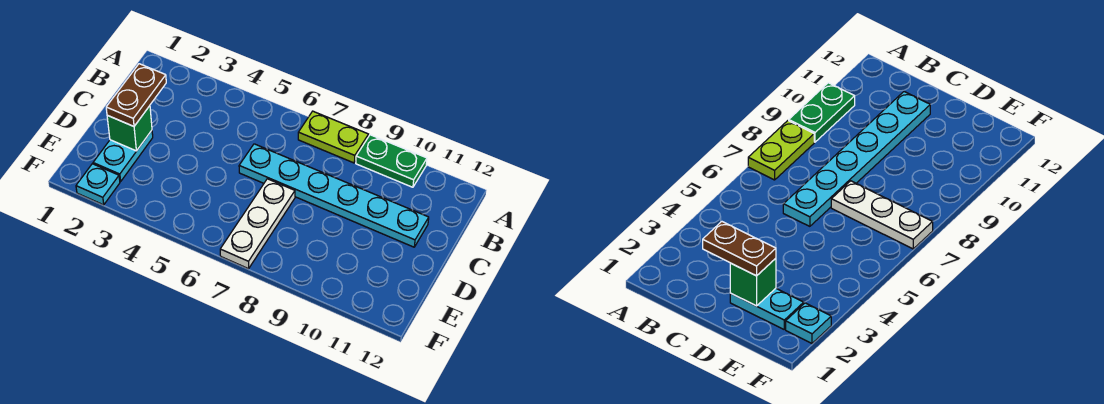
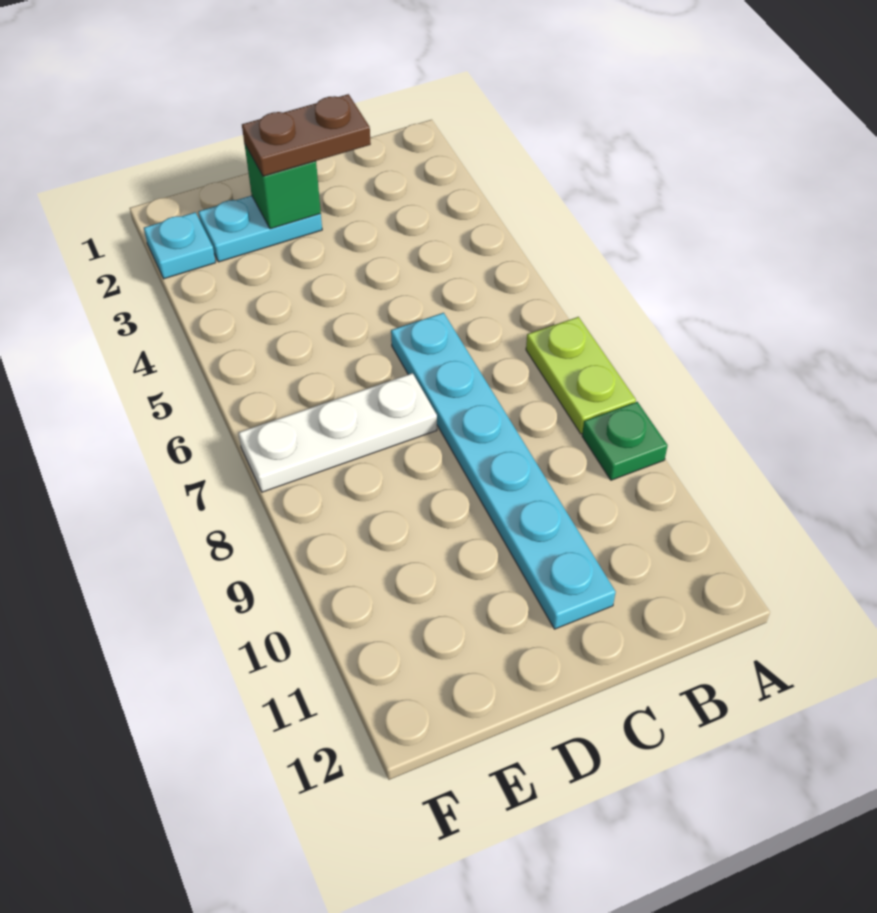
green 1x2 plate [356,135,427,187] -> green 1x1 plate [582,402,668,480]

